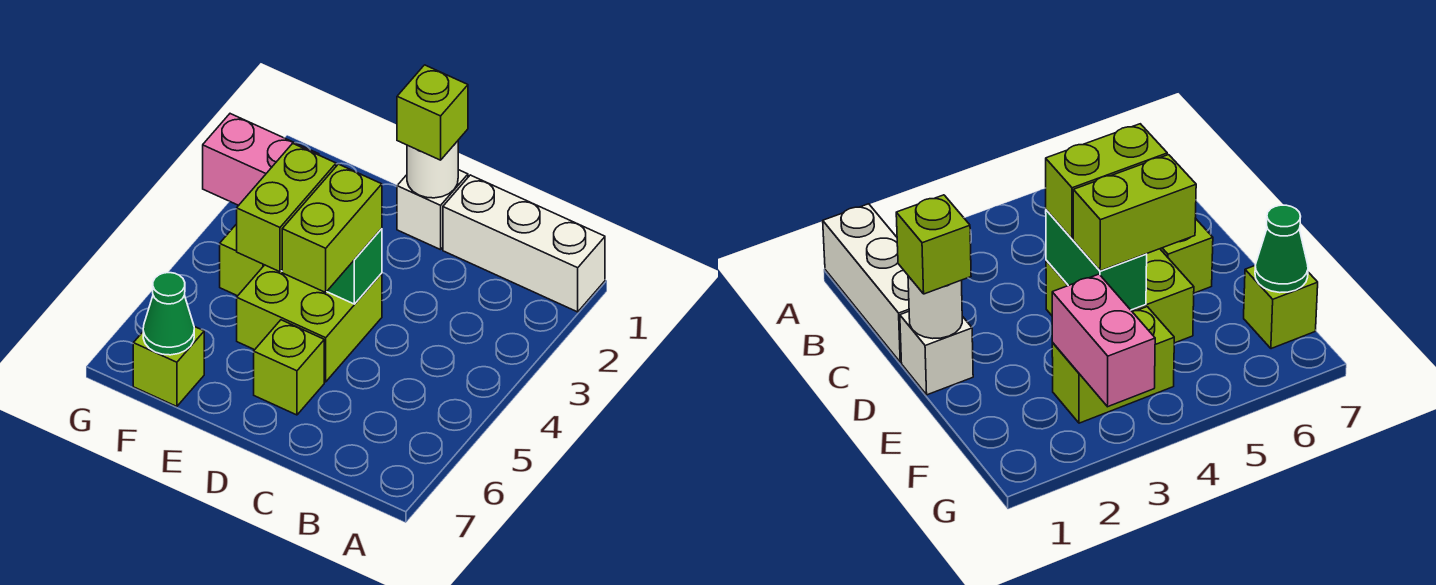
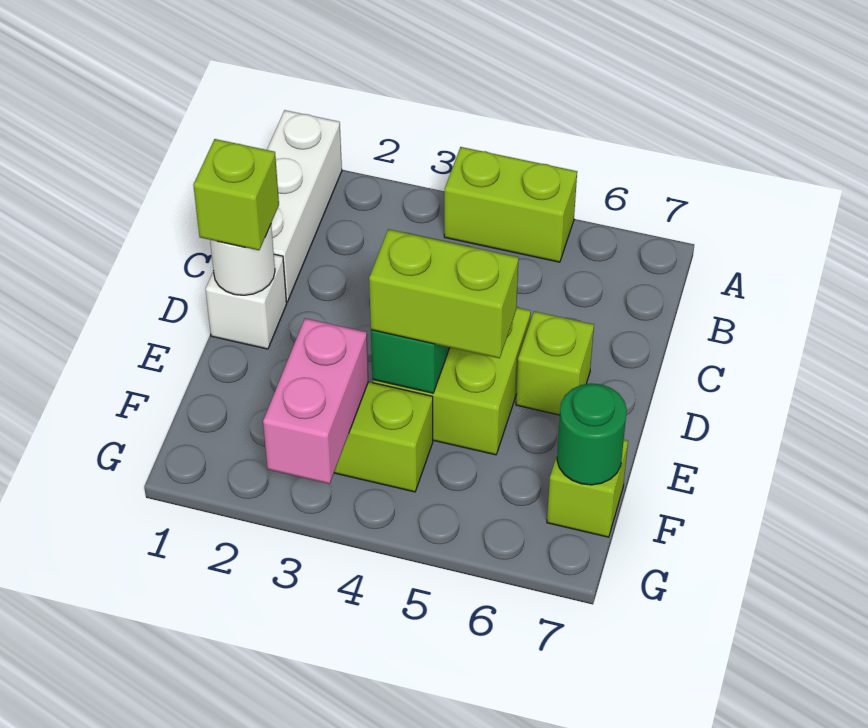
lime 1x2 brick [282,164,382,292] -> lime 1x2 brick moved to [444,147,577,262]
green 1x1 cone [143,273,194,355] -> green 1x1 round brick [557,383,627,485]

